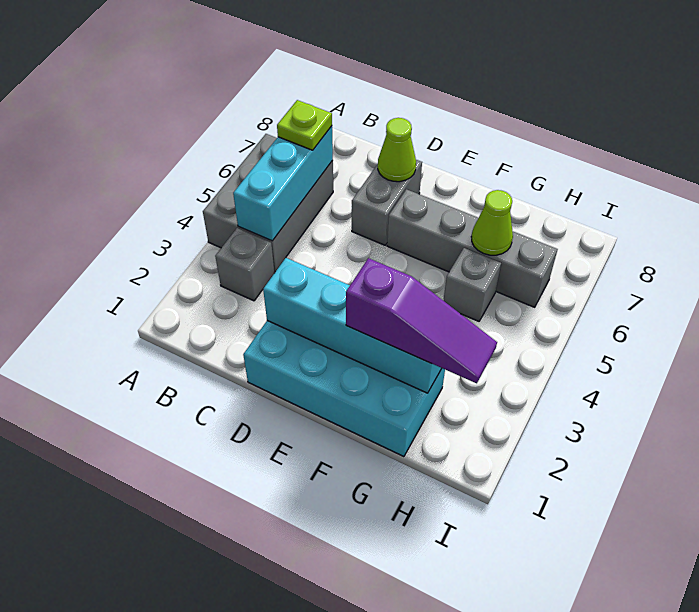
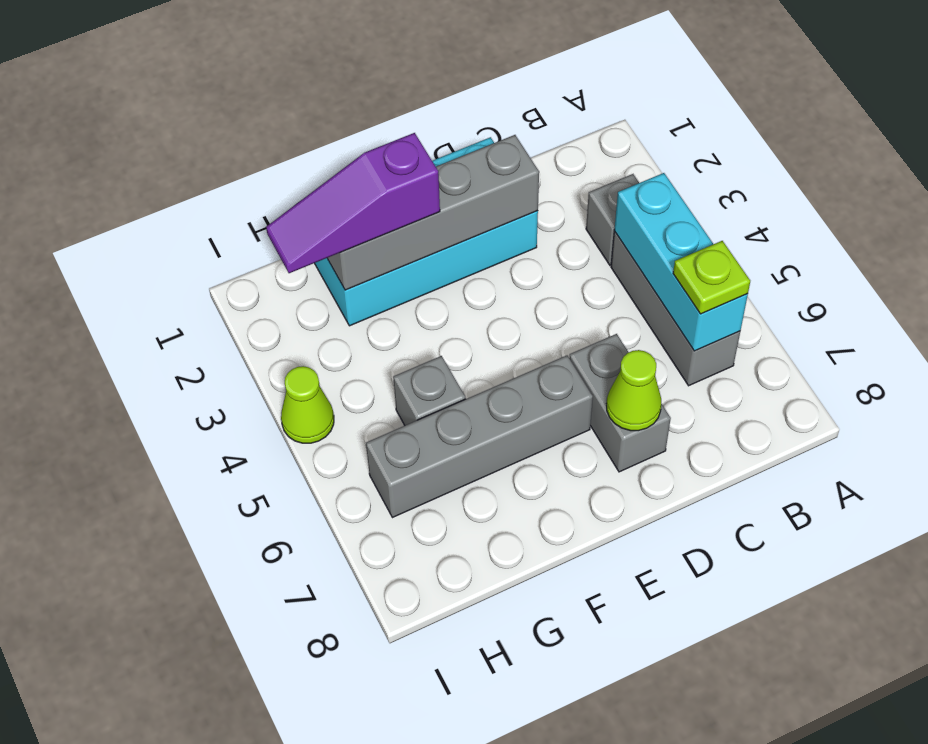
grey 2x3 brick [203,134,333,272] -> grey 1x3 brick [611,231,740,386]
cyan 1x4 brick [263,258,442,393] -> grey 1x4 brick [327,135,539,290]
lime 1x1 cone [471,190,513,255] -> lime 1x1 cone moved to [281,366,334,443]

